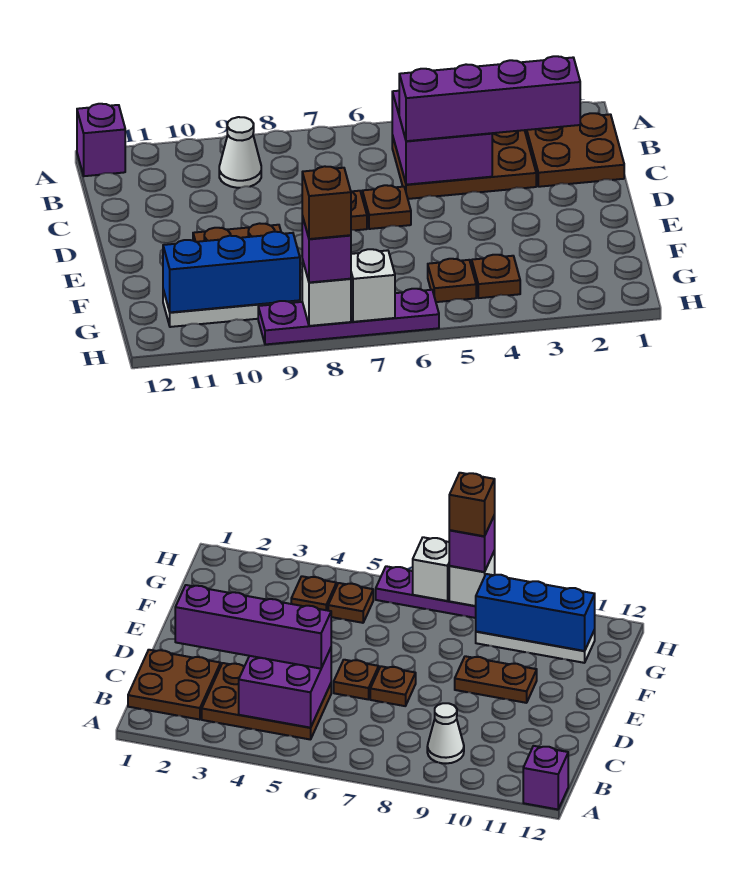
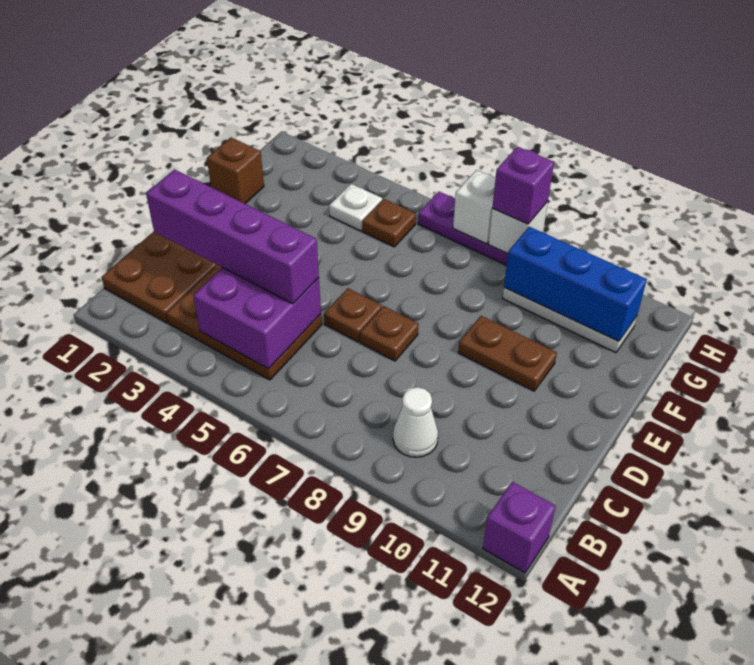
brown 1x1 plate [472,255,520,298] -> white 1x1 plate [329,184,382,231]
brown 1x1 brick [302,166,351,239] -> brown 1x1 brick moved to [207,137,264,204]

